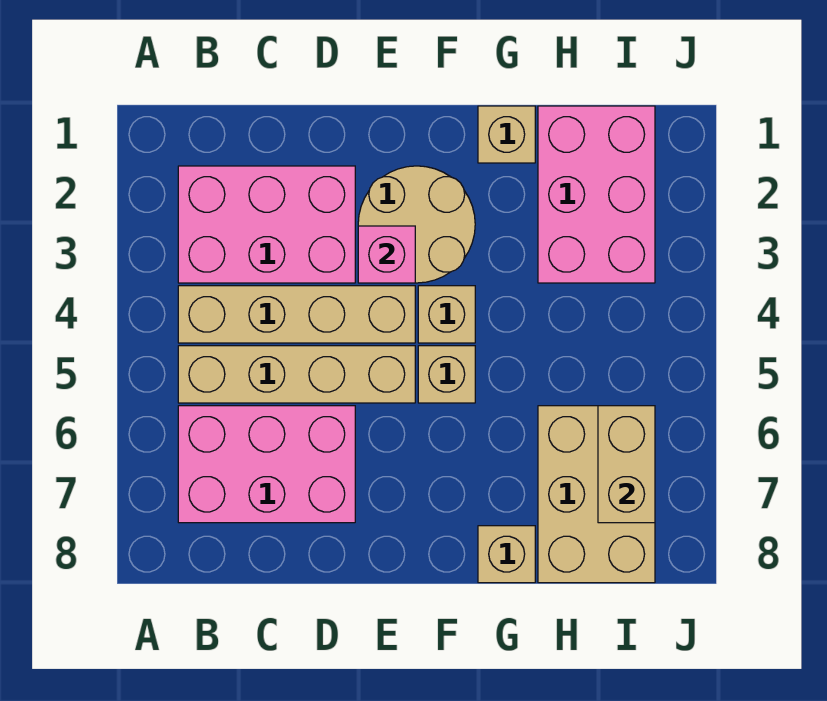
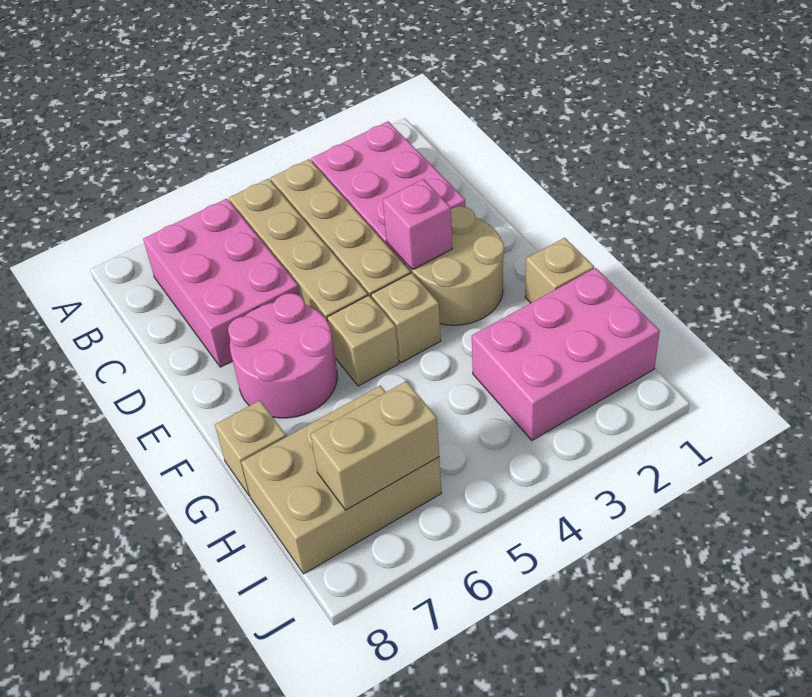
none -> pink 2x2 round brick [228,293,337,418]

